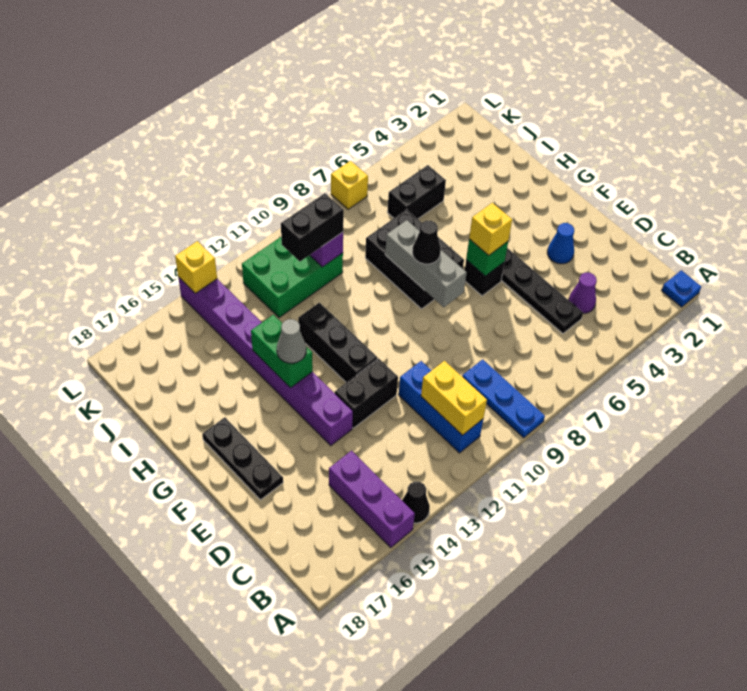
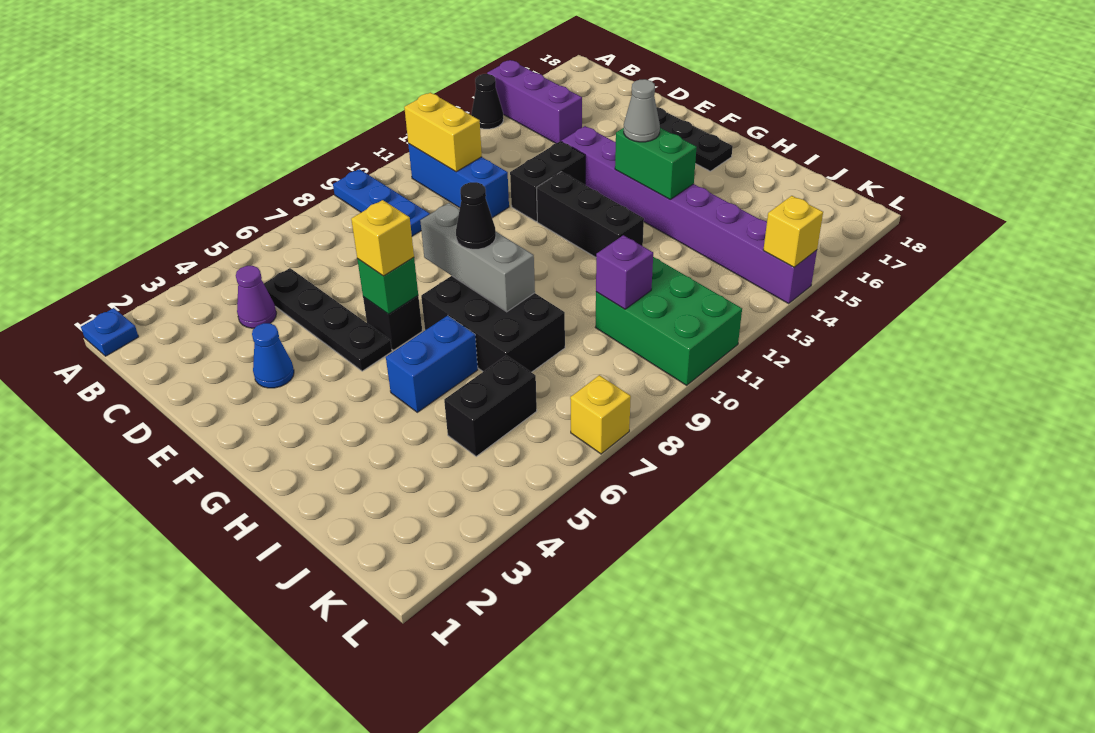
none -> blue 1x2 brick [386,316,478,412]
green 2x3 brick [242,237,343,318] -> green 2x3 brick turned to [595,257,742,385]
black 1x2 brick [281,193,344,261] -> none

